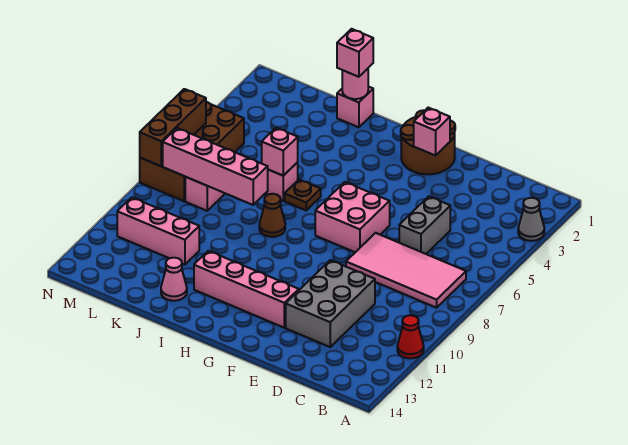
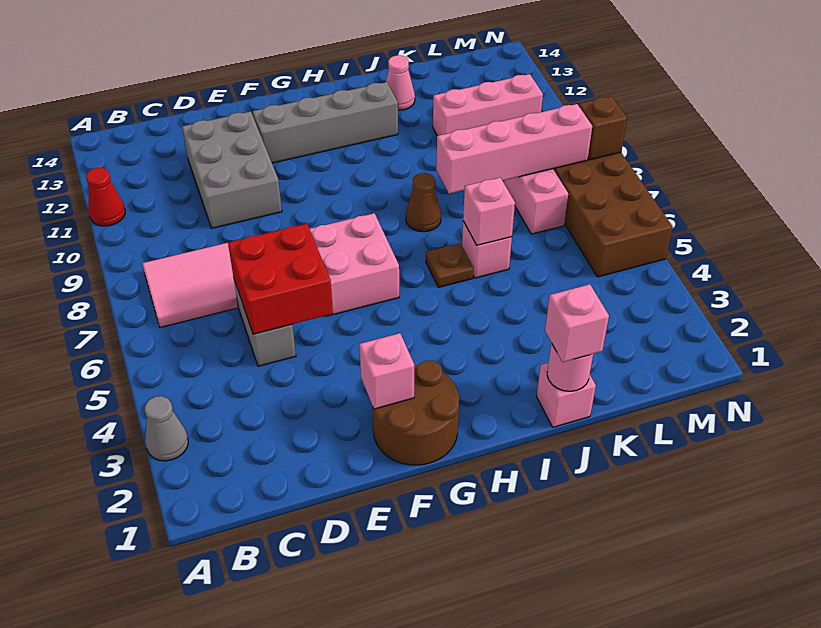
none -> red 2x2 brick [228,224,333,334]
pink 1x4 brick [194,251,299,328] -> grey 1x4 brick [253,82,398,163]
brown 1x3 brick [140,89,206,166] -> brown 1x1 brick [579,96,627,160]

